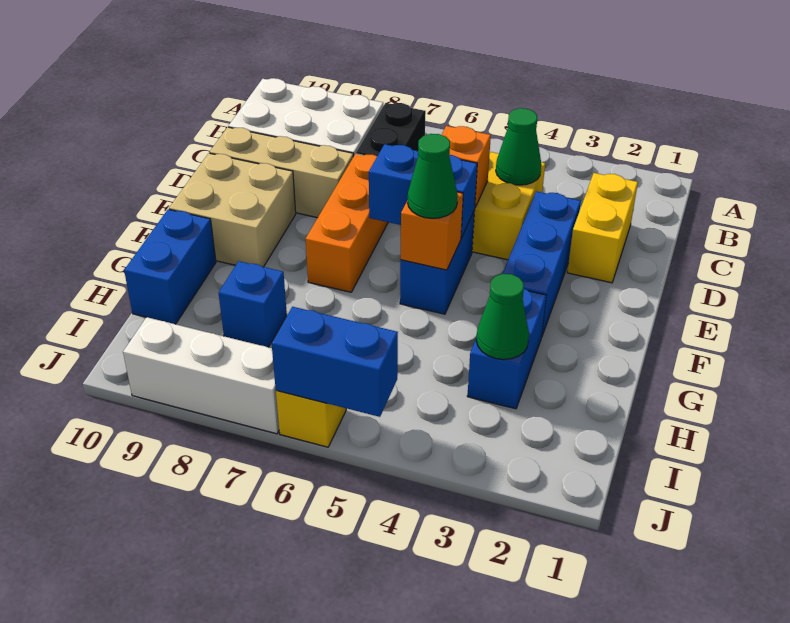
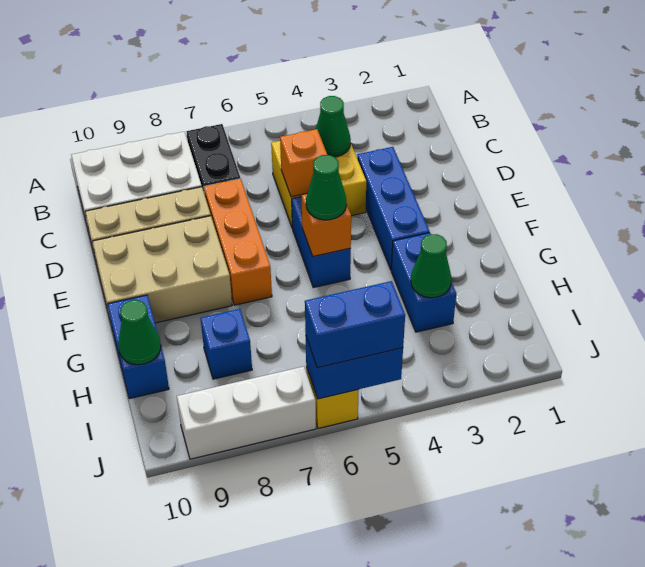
yellow 1x2 brick [567,173,638,283] -> none
blue 1x2 brick [369,144,477,238] -> blue 1x2 brick moved to [305,281,405,368]
tan 2x2 brick [169,153,296,267] -> tan 2x3 brick [92,216,232,326]
none -> green 1x1 cone [118,300,161,365]

